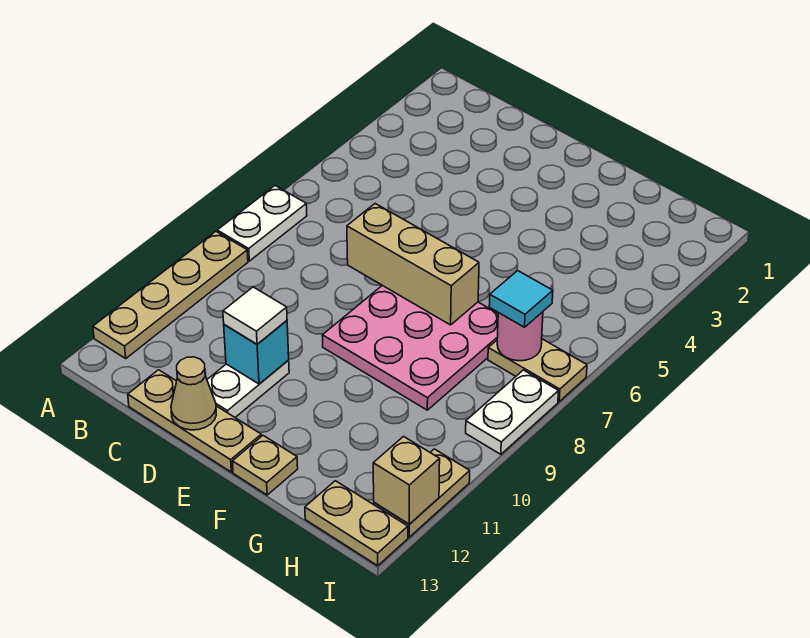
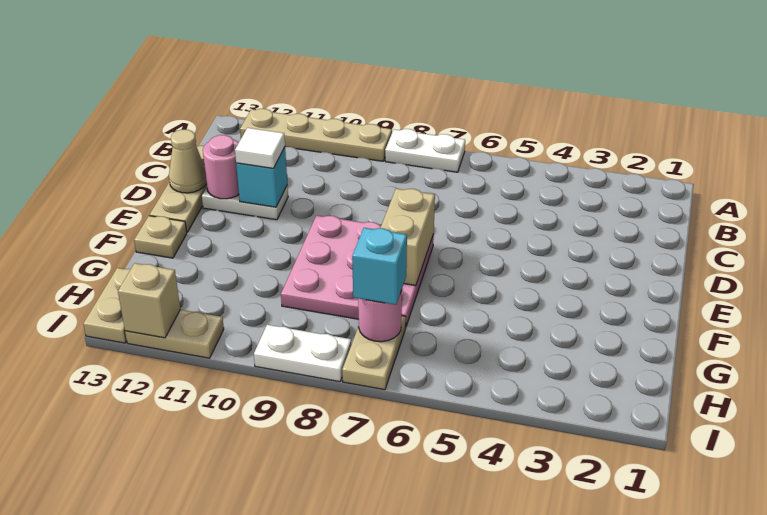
tan 1x3 brick [347,204,479,325] -> tan 1x2 brick [381,189,435,286]
none -> pink 1x1 round brick [203,135,239,199]
cyan 1x1 tile [489,271,553,327] -> cyan 1x1 brick [352,228,407,305]

